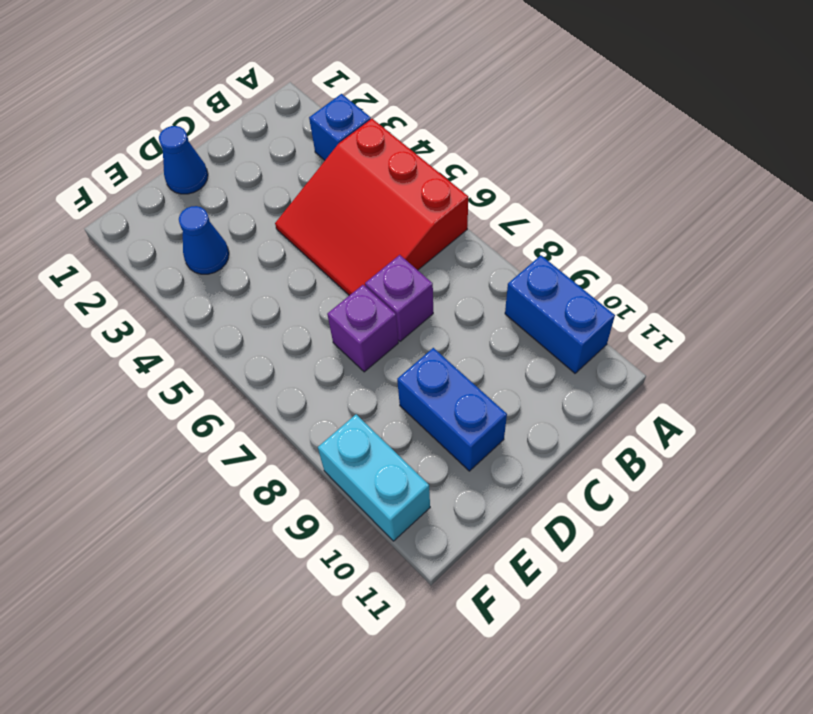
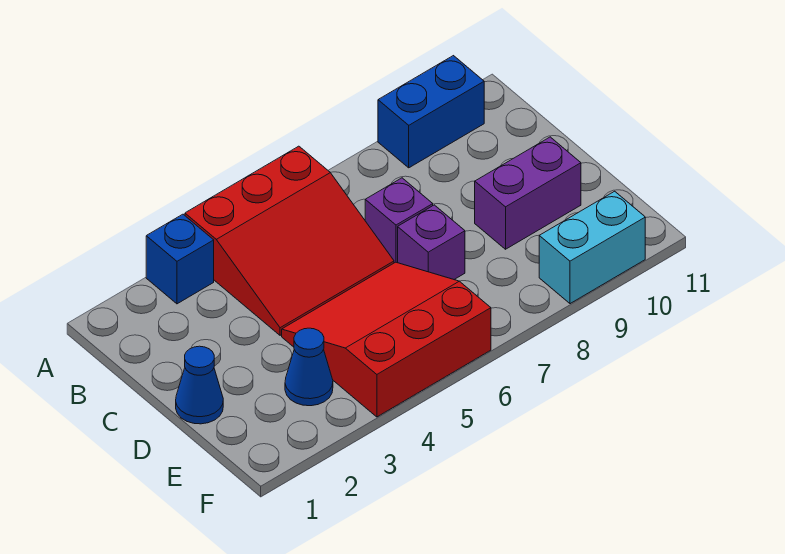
none -> red 3x3 slope [282,262,491,417]
blue 1x2 brick [397,348,507,471] -> purple 1x2 brick [475,137,581,249]

